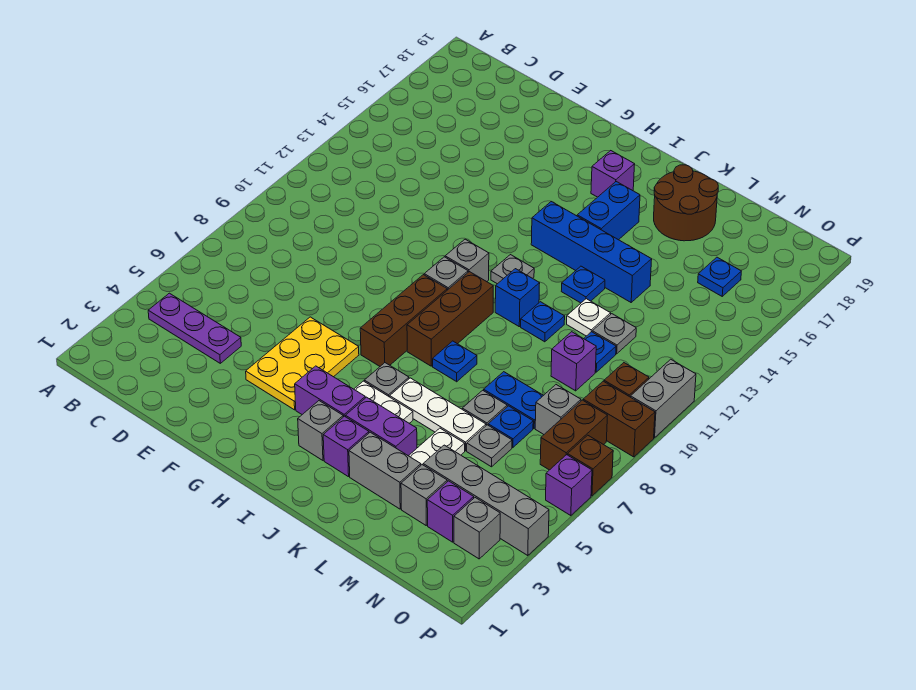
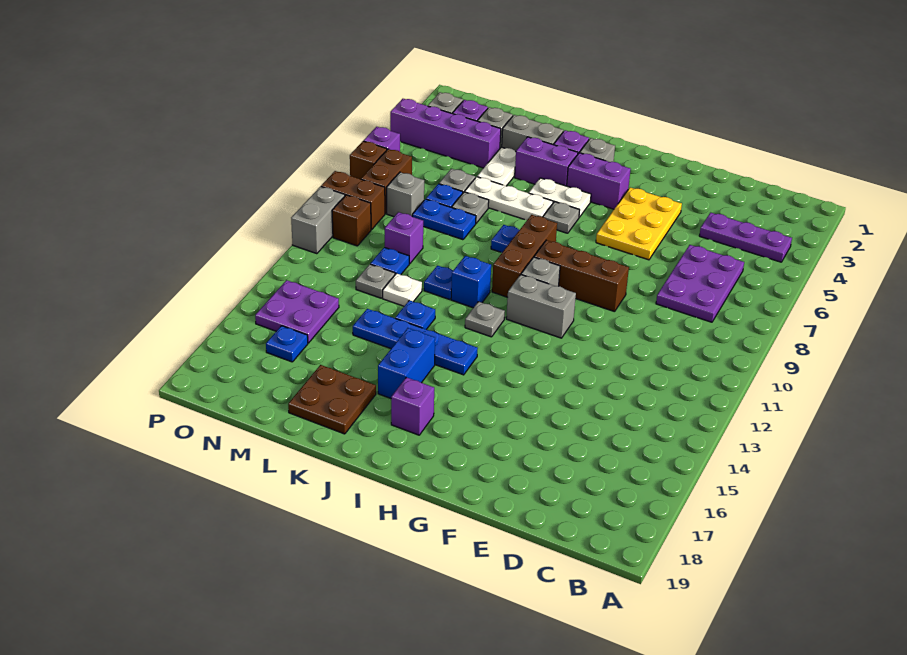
none -> purple 2x3 plate [656,245,744,322]
brown 1x3 brick [360,275,447,366] -> brown 1x3 brick turned to [534,240,629,312]
grey 1x1 brick [445,239,489,282] -> grey 1x2 brick [506,275,576,338]
blue 1x4 brick [531,202,652,302] -> blue 1x4 plate [353,309,478,375]
brown 2x2 round brick [654,165,718,241] -> brown 2x2 plate [288,365,376,434]
grey 1x4 brick [423,445,549,556] -> purple 1x4 brick [390,99,501,168]
none -> purple 2x2 plate [255,280,339,343]

